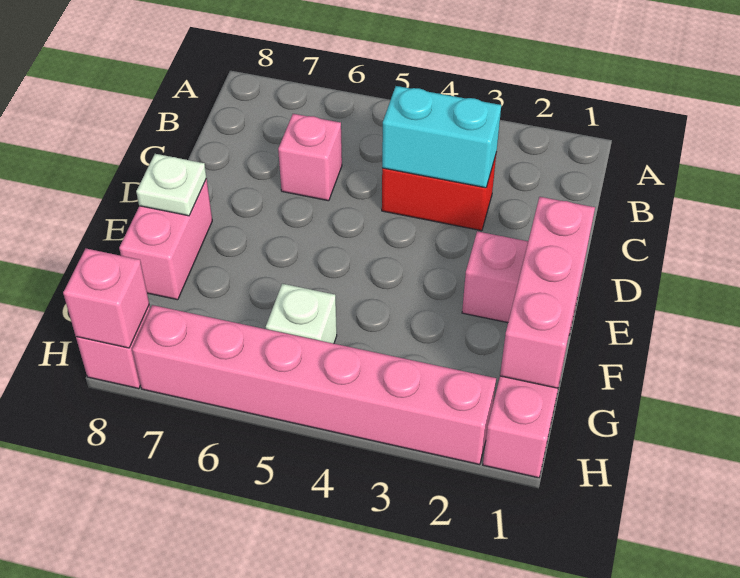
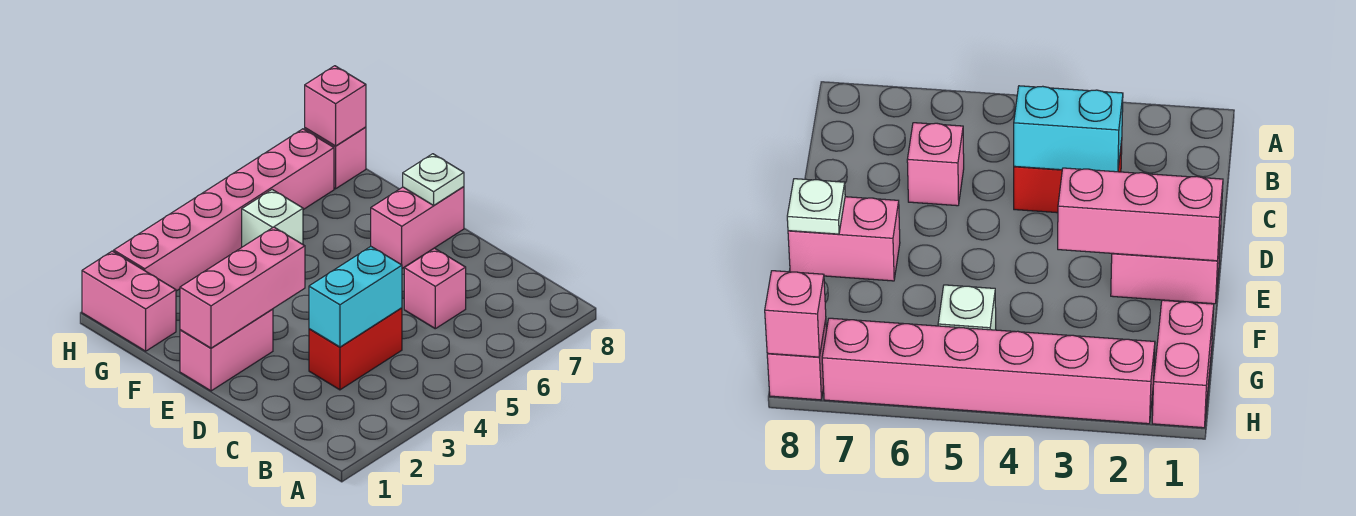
pink 1x3 brick [500,197,595,388] -> pink 1x3 brick turned to [180,227,305,348]
pink 1x2 brick [119,179,212,300] -> pink 1x2 brick turned to [371,187,464,268]

